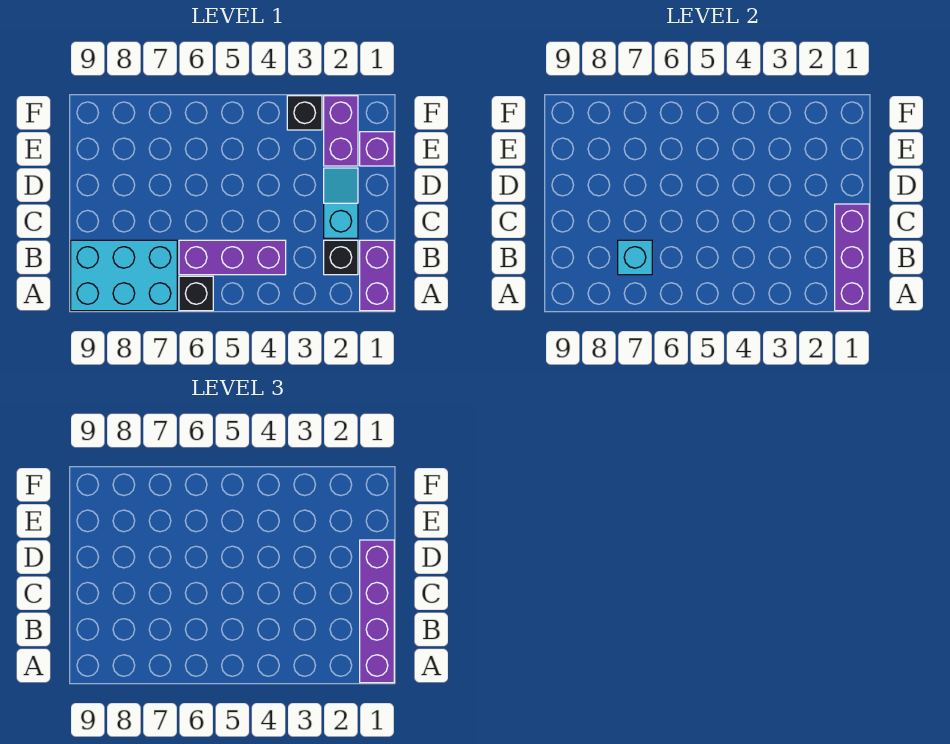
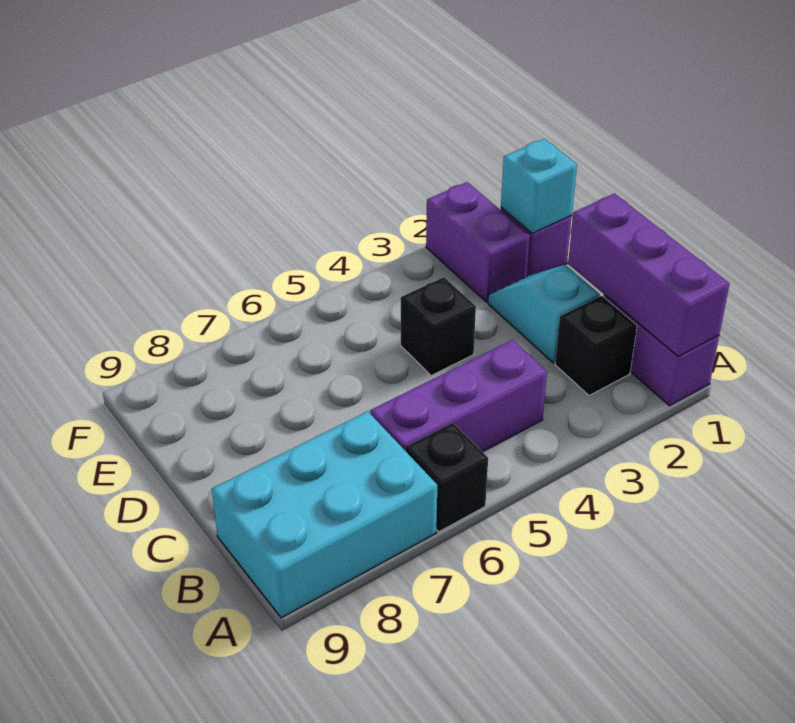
purple 1x4 brick [360,540,394,683] -> none
cyan 1x1 brick [618,240,652,275] -> cyan 1x1 brick moved to [501,139,577,233]
black 1x1 brick [287,96,322,130] -> black 1x1 brick moved to [401,277,476,376]

